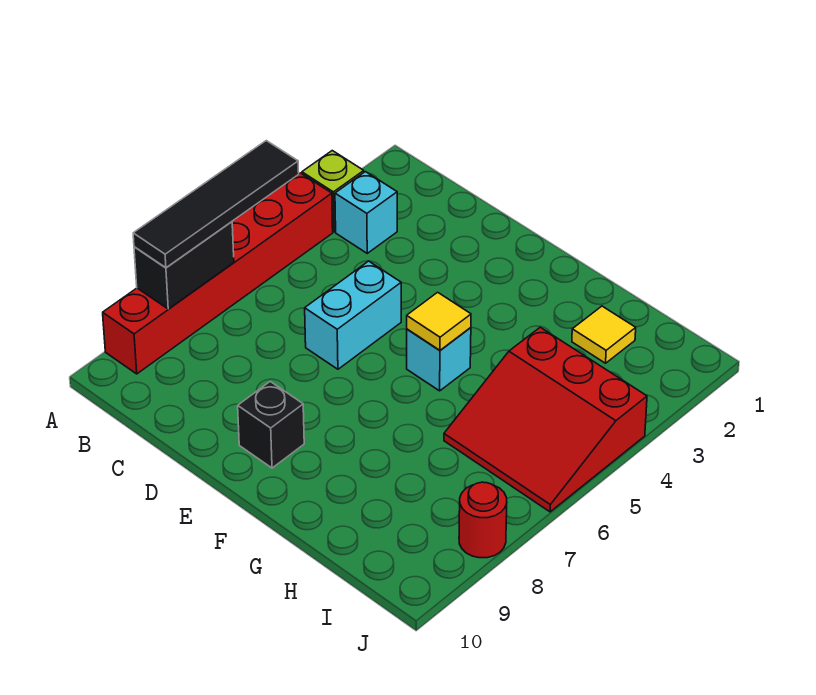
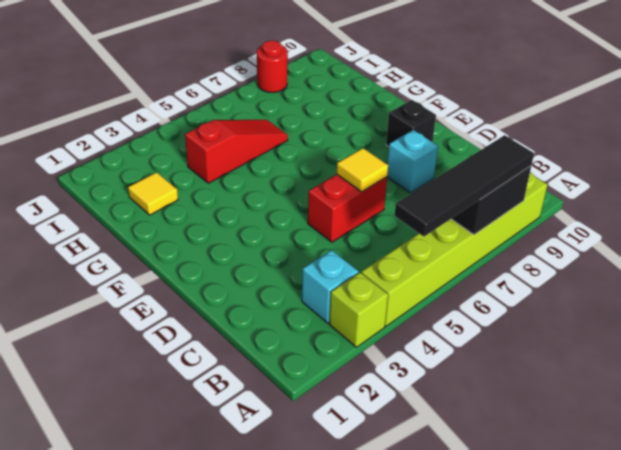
red 1x6 brick [103,173,333,374] -> lime 1x6 brick [361,172,547,326]
cyan 1x2 brick [305,261,401,369] -> red 1x2 brick [308,174,387,242]
cyan 1x1 brick [407,328,471,391] -> cyan 1x1 brick moved to [387,130,438,193]
yellow 1x1 tile [407,292,471,350] -> yellow 1x1 tile moved to [337,148,388,192]
red 3x3 slope [444,327,647,512] -> red 1x3 slope [185,120,288,183]

